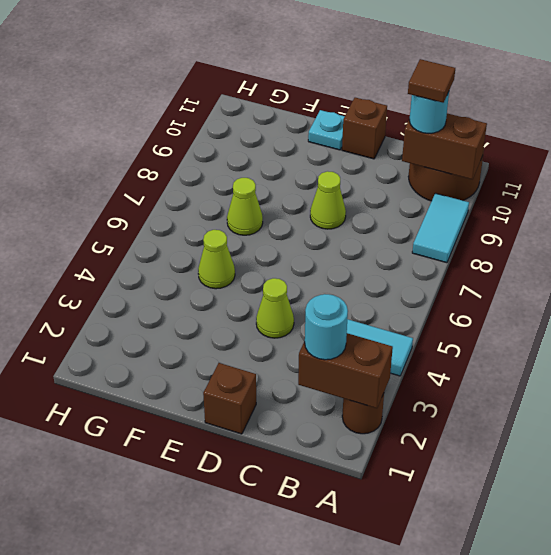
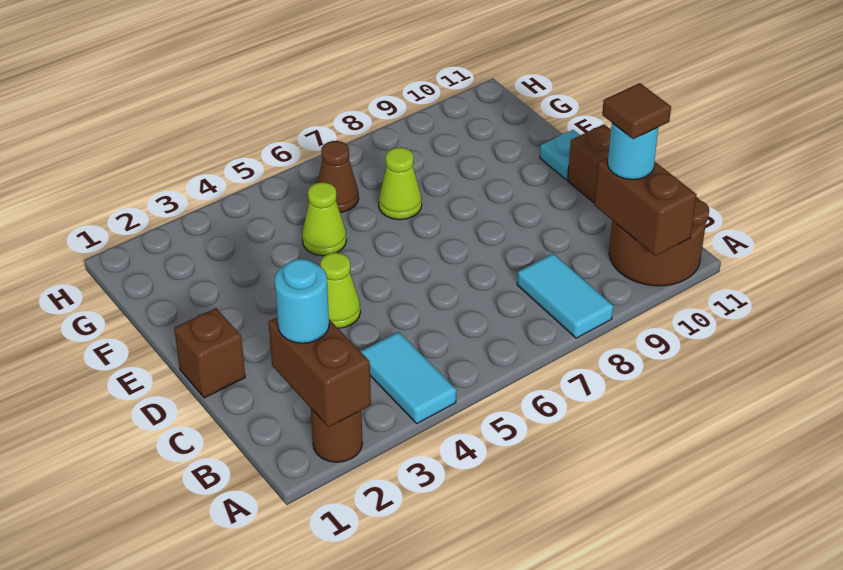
cyan 1x2 tile [412,193,469,263] -> cyan 1x2 tile turned to [517,254,613,338]
lime 1x1 cone [310,171,346,229] -> none
none -> brown 1x1 cone [317,141,359,212]

